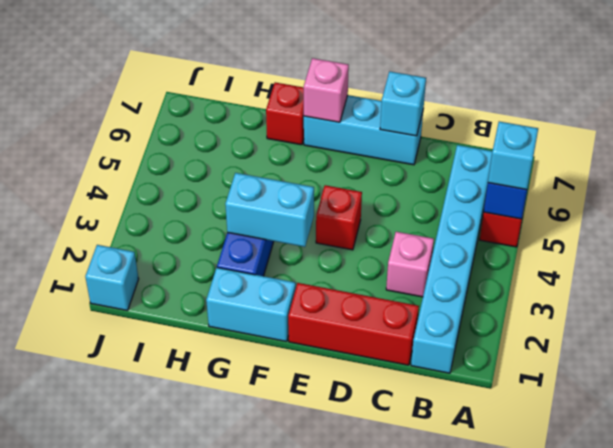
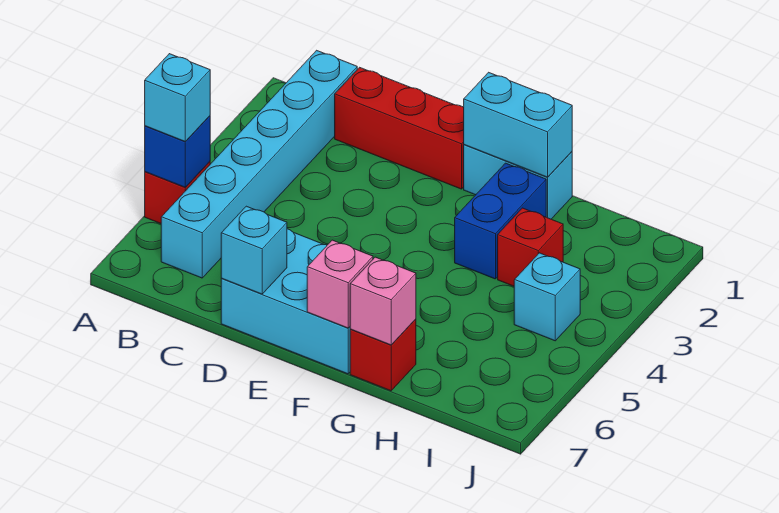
pink 1x1 brick [386,232,434,297] -> pink 1x1 brick moved to [350,257,416,345]
cyan 1x3 brick [304,95,423,165] -> cyan 2x3 brick [221,229,351,374]
red 1x1 brick [316,185,362,250] -> red 1x1 brick moved to [498,208,563,286]
cyan 1x2 brick [225,173,314,247] -> cyan 1x2 brick moved to [464,72,572,177]
cyan 1x1 brick [85,245,139,311] -> cyan 1x1 brick moved to [514,253,580,341]

